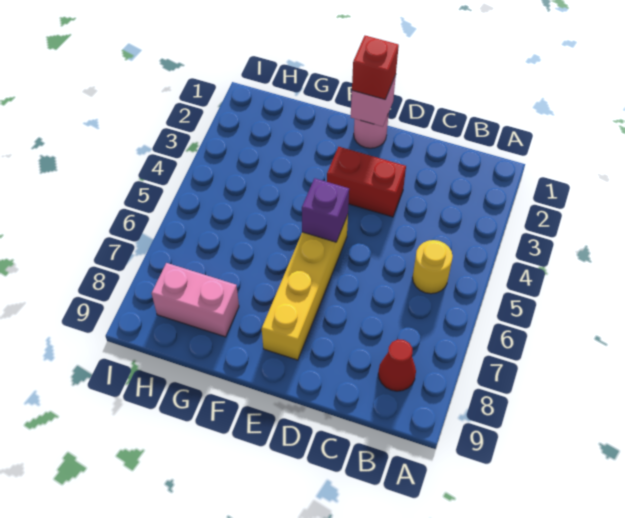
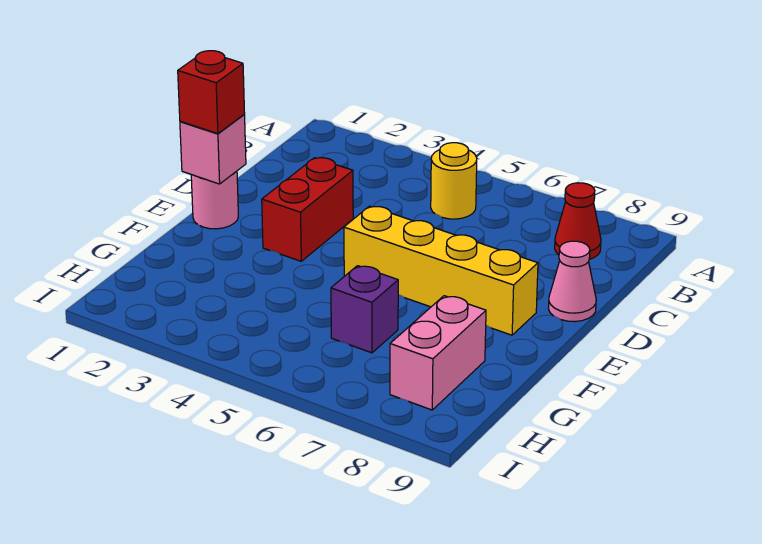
none -> pink 1x1 cone [549,241,596,322]
purple 1x1 brick [302,178,349,242] -> purple 1x1 brick moved to [331,266,398,353]

